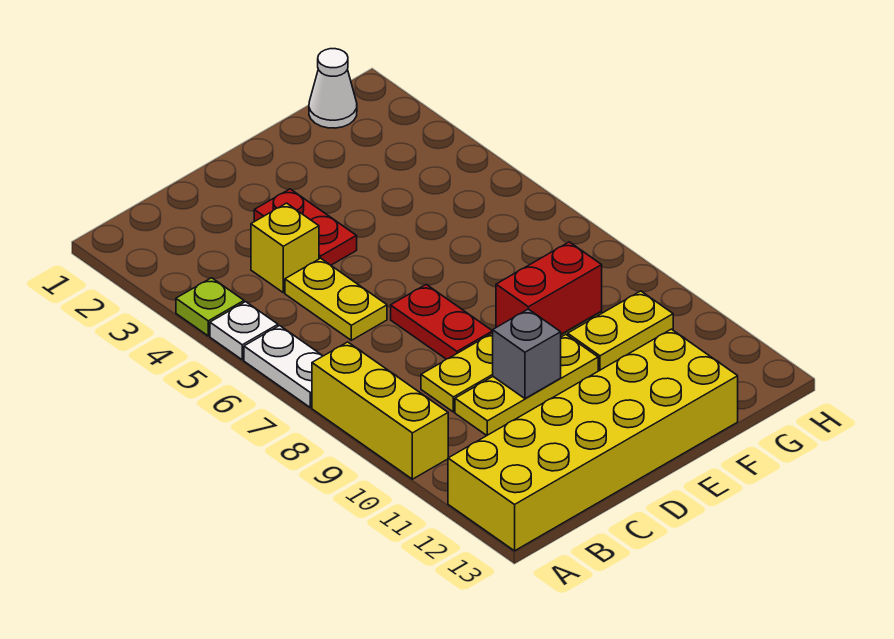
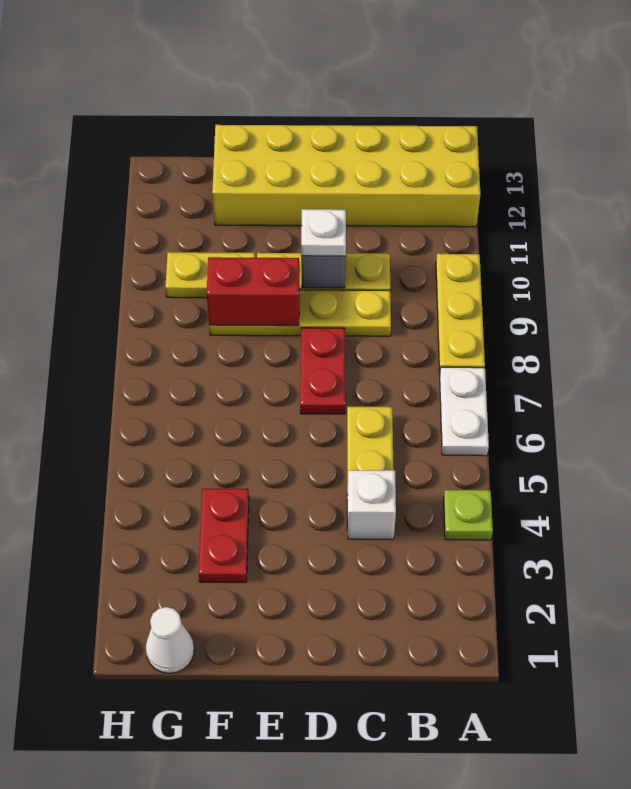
white 1x1 plate [210,302,278,360] -> white 1x1 plate moved to [301,209,346,256]
yellow 1x3 brick [312,342,448,479] -> yellow 1x3 plate [436,254,485,372]
yellow 1x1 brick [251,203,319,293] -> white 1x1 brick [347,470,396,539]
red 1x2 plate [254,189,357,265] -> red 1x2 plate moved to [199,489,249,582]

